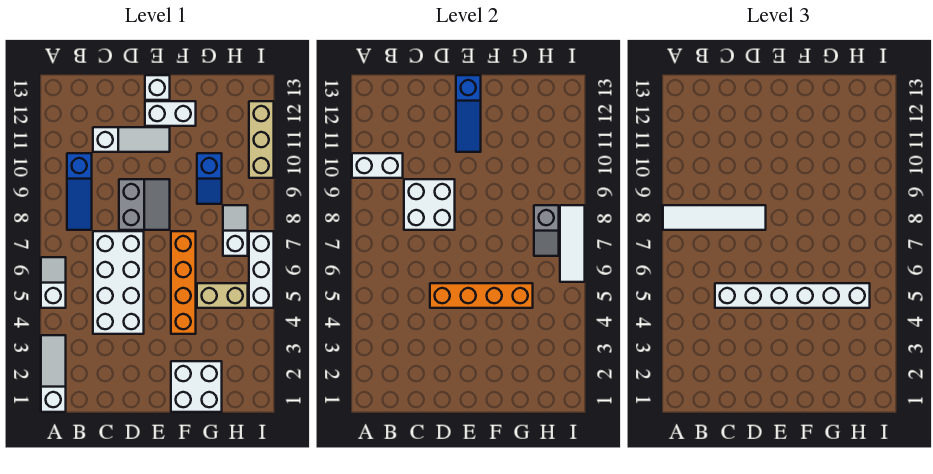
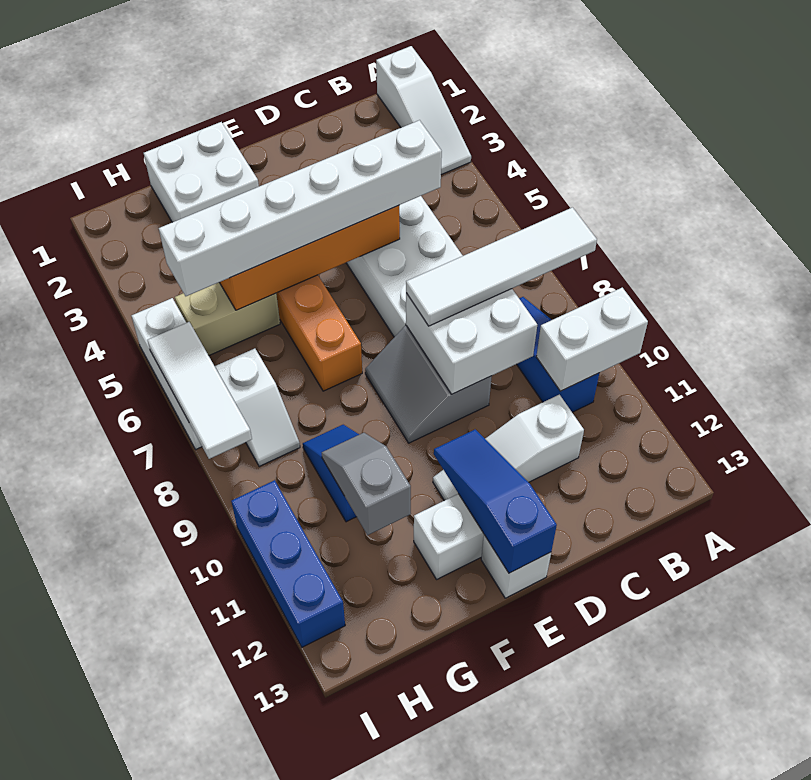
white 1x2 slope [41,257,66,308] -> none
grey 1x2 slope [534,205,559,256] -> grey 1x2 slope moved to [322,433,411,535]
tan 1x3 brick [249,101,274,178] -> blue 1x3 brick [231,480,345,647]

